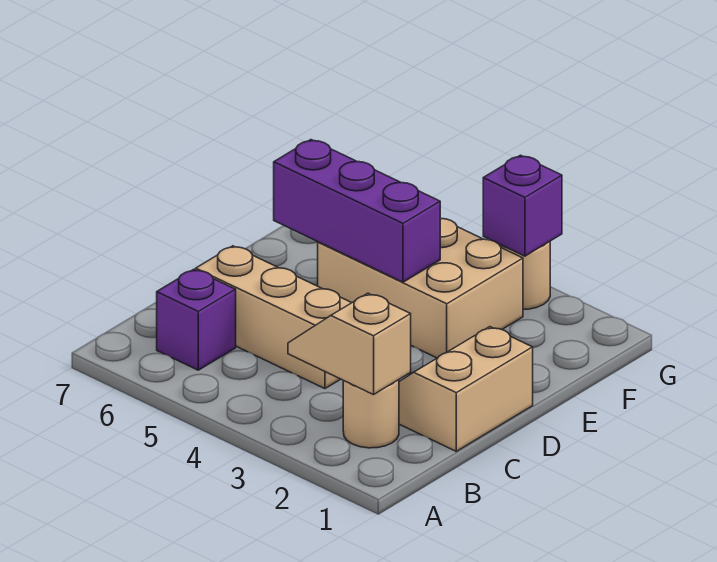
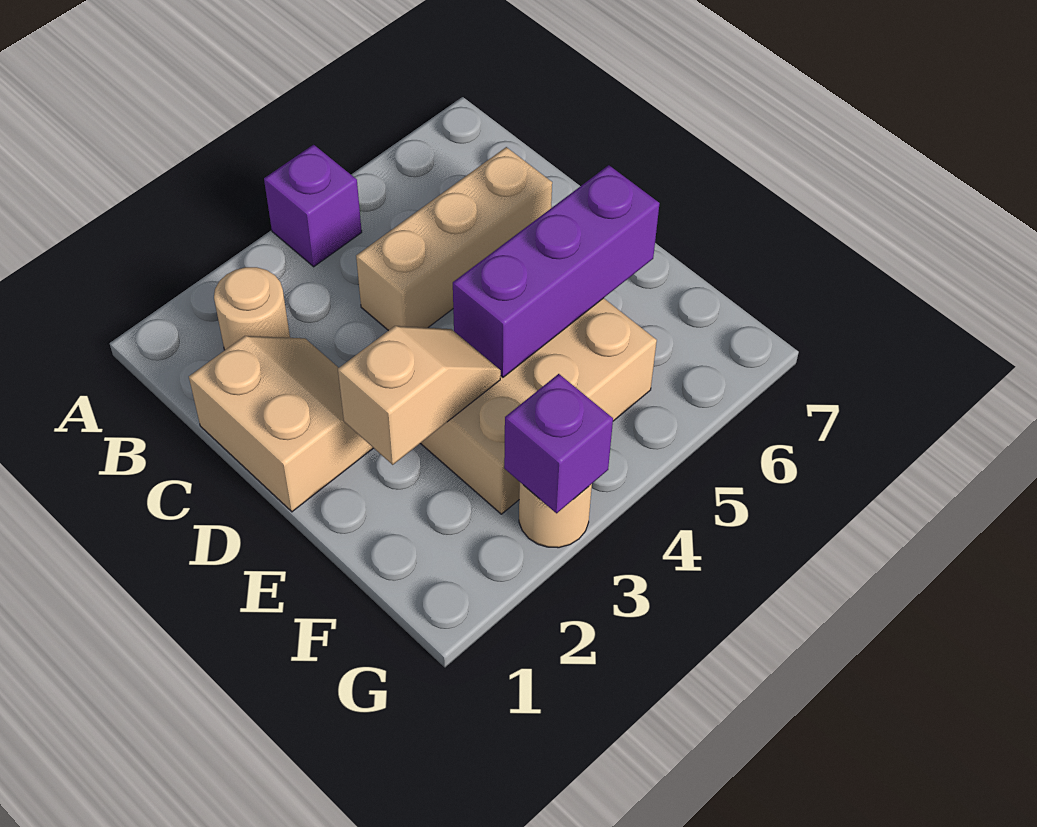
tan 1x2 slope [288,293,411,395] -> tan 1x2 slope moved to [338,326,501,465]
purple 1x1 brick [157,269,236,370] -> purple 1x1 brick moved to [264,145,362,267]

